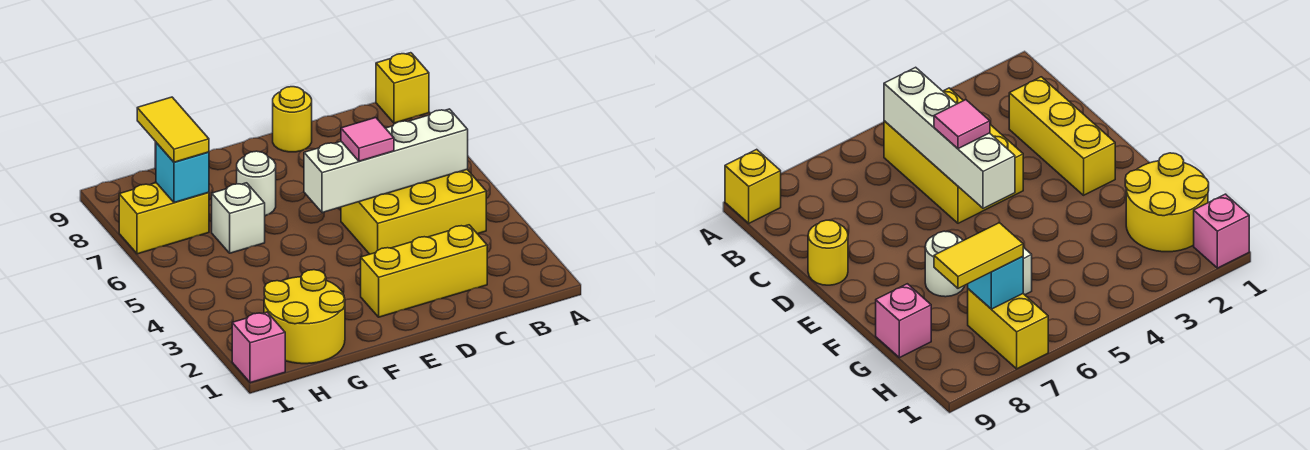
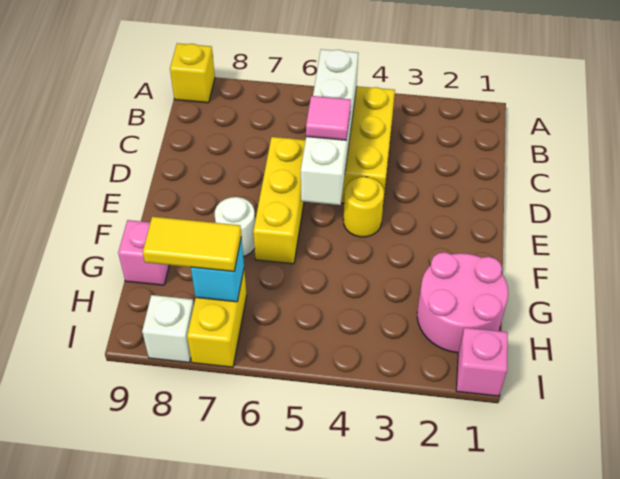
yellow 1x3 brick [361,225,487,317] -> yellow 1x3 brick moved to [253,137,306,264]
yellow 1x1 round brick [273,87,312,152] -> yellow 1x1 round brick moved to [343,177,384,237]
yellow 2x2 round brick [264,270,345,364] -> pink 2x2 round brick [417,252,508,353]
white 1x1 brick [212,183,265,253] -> white 1x1 brick moved to [142,295,194,363]

